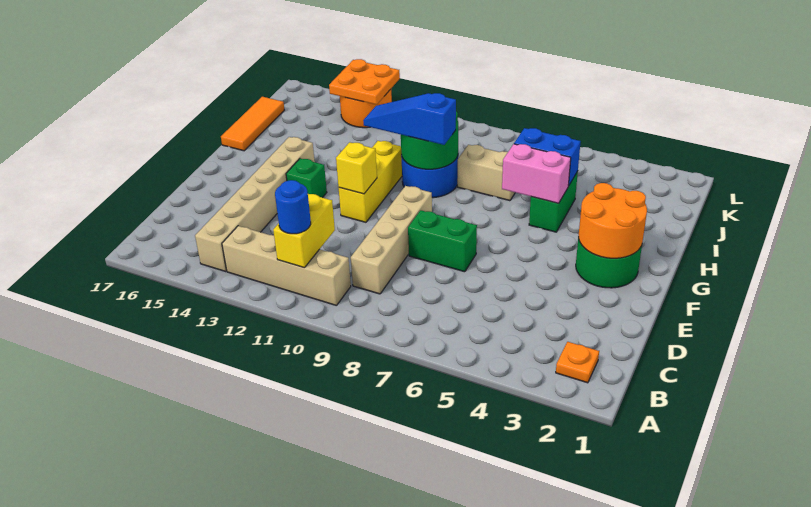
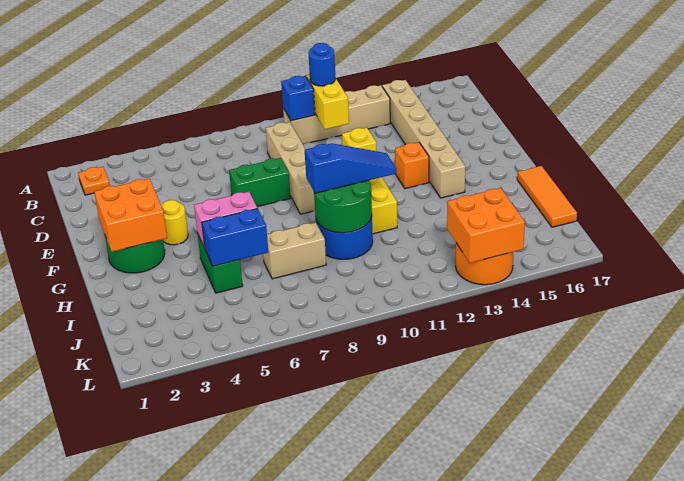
none -> blue 1x1 brick [281,76,315,121]
orange 2x2 round brick [578,183,647,258] -> orange 2x2 brick [94,179,167,252]
none -> yellow 1x1 round brick [161,200,188,245]
green 1x1 brick [286,159,327,198] -> orange 1x1 brick [395,142,429,189]
orange 2x2 plate [329,59,400,105] -> orange 2x2 brick [447,188,525,263]

